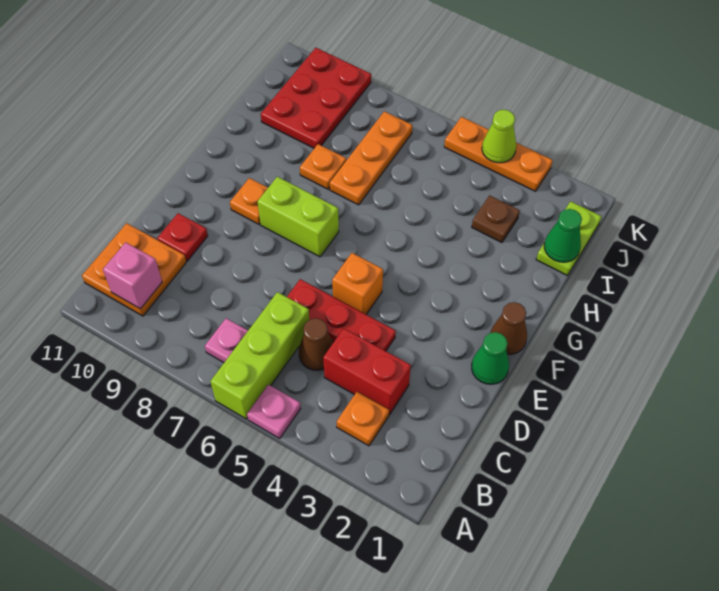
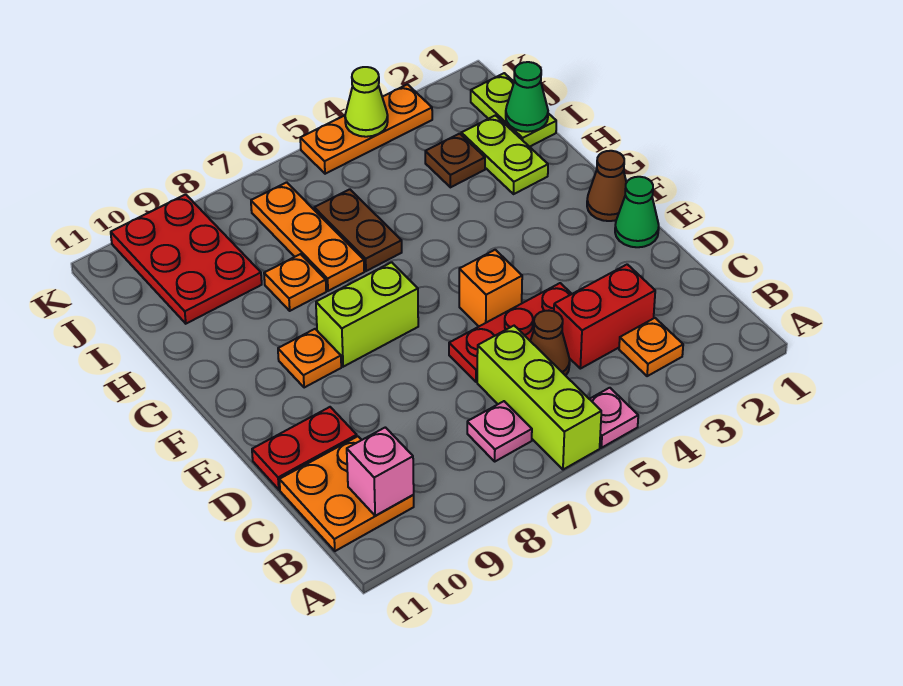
red 1x1 plate [157,213,208,261] -> red 1x2 plate [252,407,357,489]
none -> lime 1x2 plate [461,115,548,194]
none -> brown 1x2 plate [314,189,402,271]

